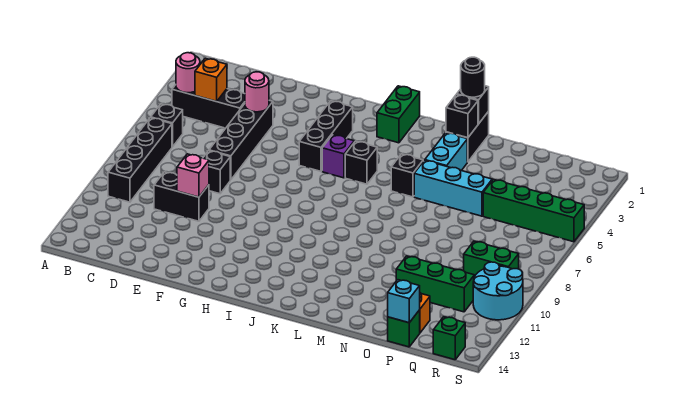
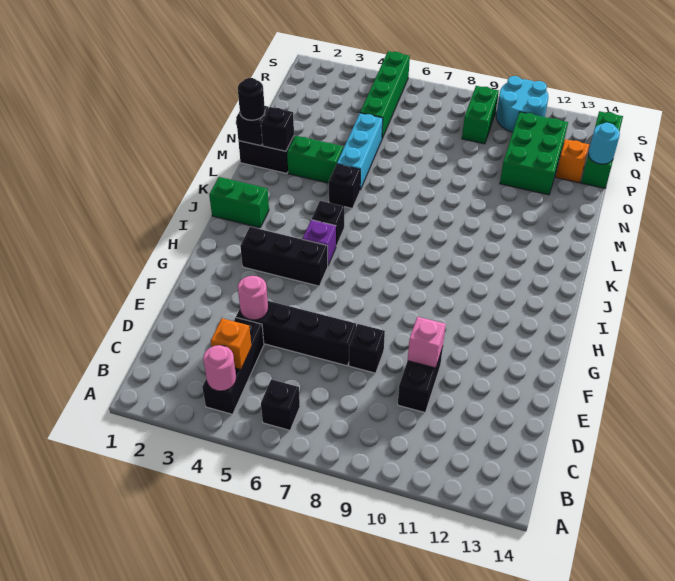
black 1x4 brick [108,118,172,202] -> none
cyan 1x2 brick [425,133,467,171] -> green 1x2 brick [287,136,343,183]
green 1x3 brick [396,256,474,312] -> green 2x3 brick [500,112,568,195]
cyan 1x1 brick [388,280,420,323] -> cyan 1x1 round brick [589,123,620,164]

